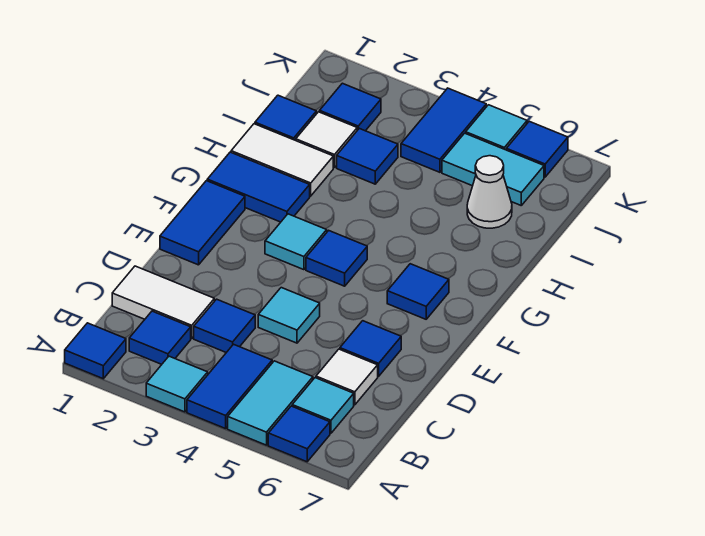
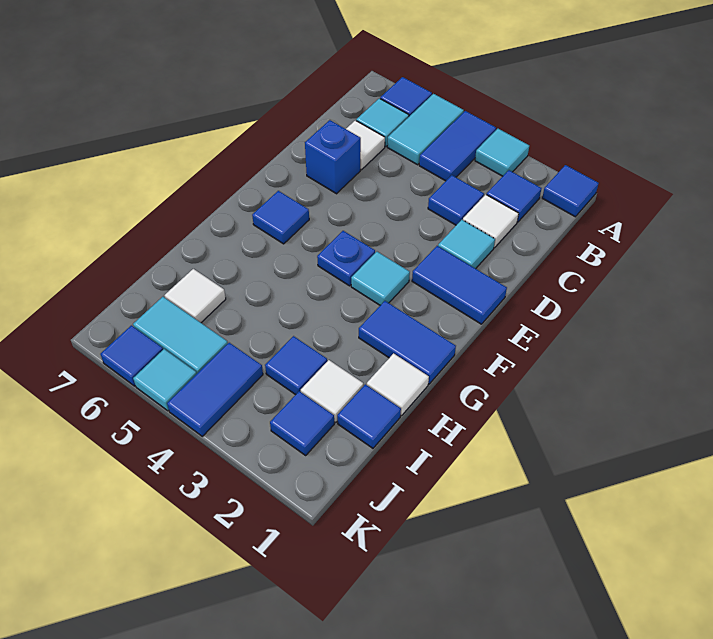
white 1x2 tile [112,266,214,338] -> white 1x1 tile [463,195,519,248]
cyan 1x1 tile [258,288,320,343] -> cyan 1x1 tile moved to [438,220,495,269]
blue 1x1 tile [340,321,401,376] -> blue 1x1 brick [305,120,361,194]
blue 1x2 tile [160,181,245,265] -> blue 1x2 tile turned to [412,246,507,324]
blue 1x1 tile [306,231,367,286] -> blue 1x1 plate [317,231,375,286]
white 1x2 tile [231,124,333,196] -> white 1x1 tile [367,353,429,416]
white 1x1 cone [467,156,512,228] -> white 1x1 tile [165,269,226,323]

